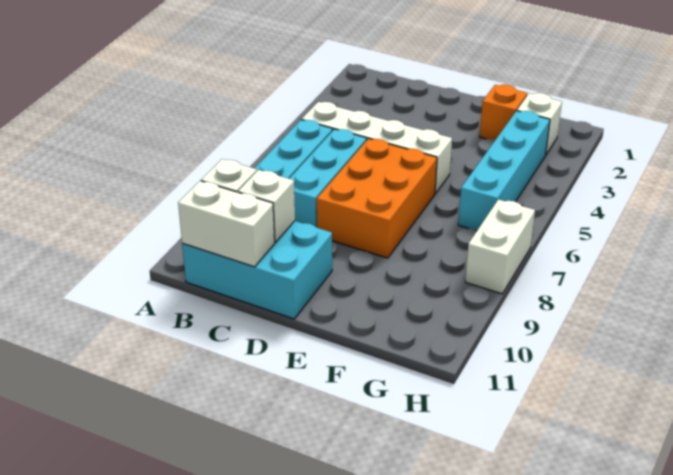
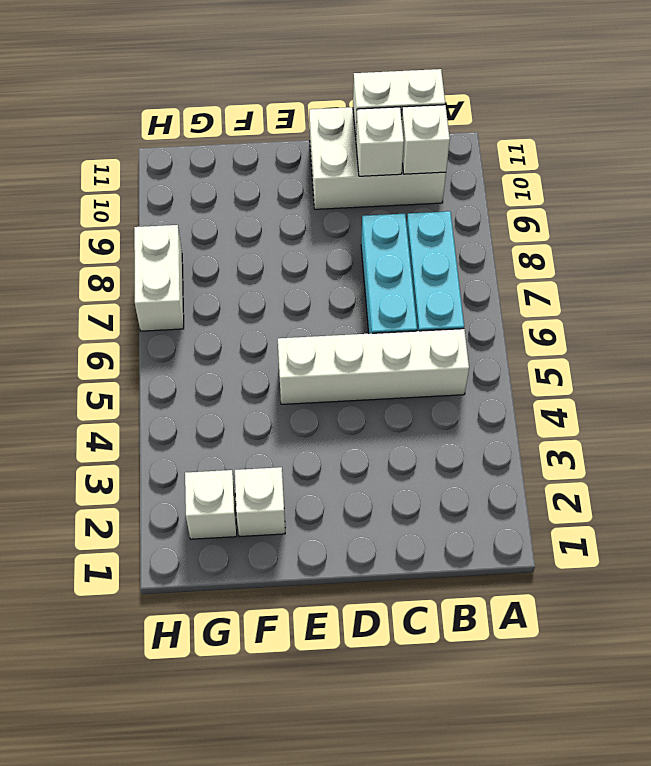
cyan 2x3 brick [182,221,332,319] -> white 2x3 brick [309,107,446,209]
orange 2x3 brick [317,138,437,258] -> none
orange 1x1 brick [480,85,527,140] -> white 1x1 brick [235,467,285,537]
cyan 1x4 brick [458,111,550,231] -> none

